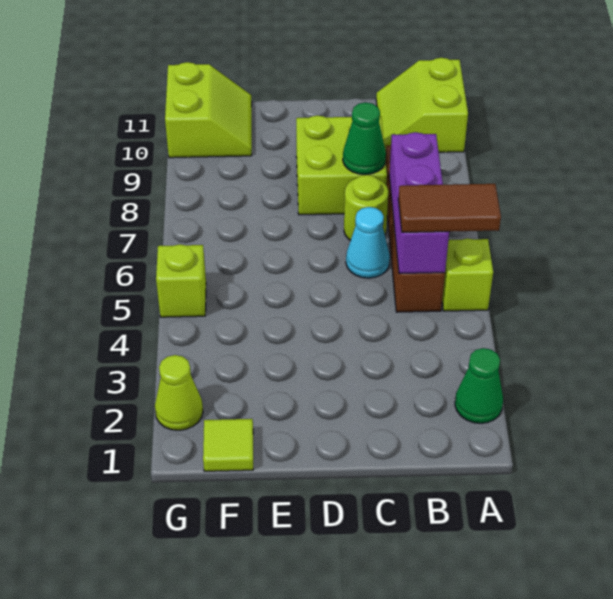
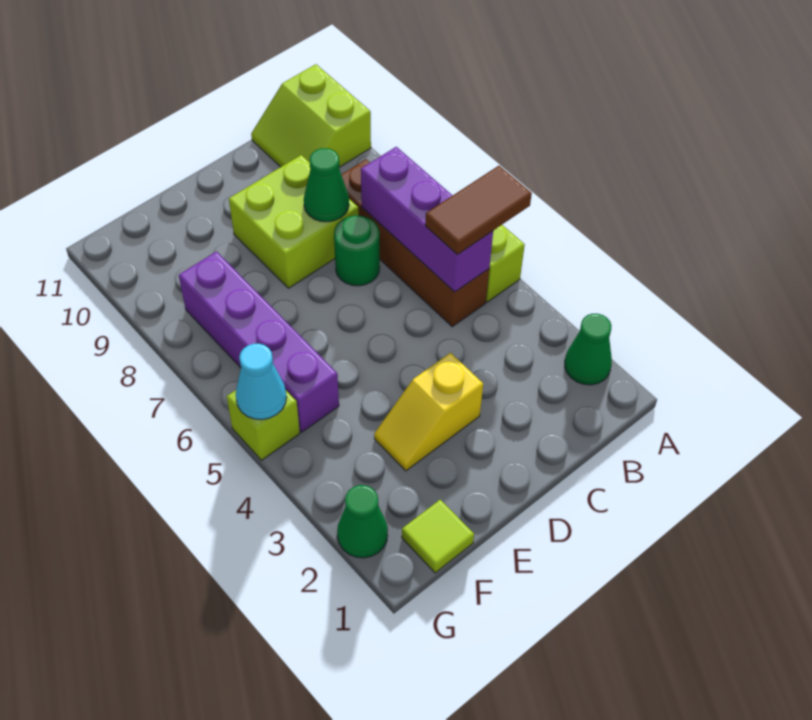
cyan 1x1 cone [346,207,390,278] -> cyan 1x1 cone moved to [236,344,286,420]
lime 1x1 round brick [344,175,389,241] -> green 1x1 round brick [334,215,380,286]
none -> yellow 1x2 slope [374,353,483,471]
none -> purple 1x4 brick [179,252,339,432]
lime 2x2 slope [165,62,252,158] -> none
lime 1x1 cone [155,355,203,430] -> green 1x1 cone [337,485,388,558]

